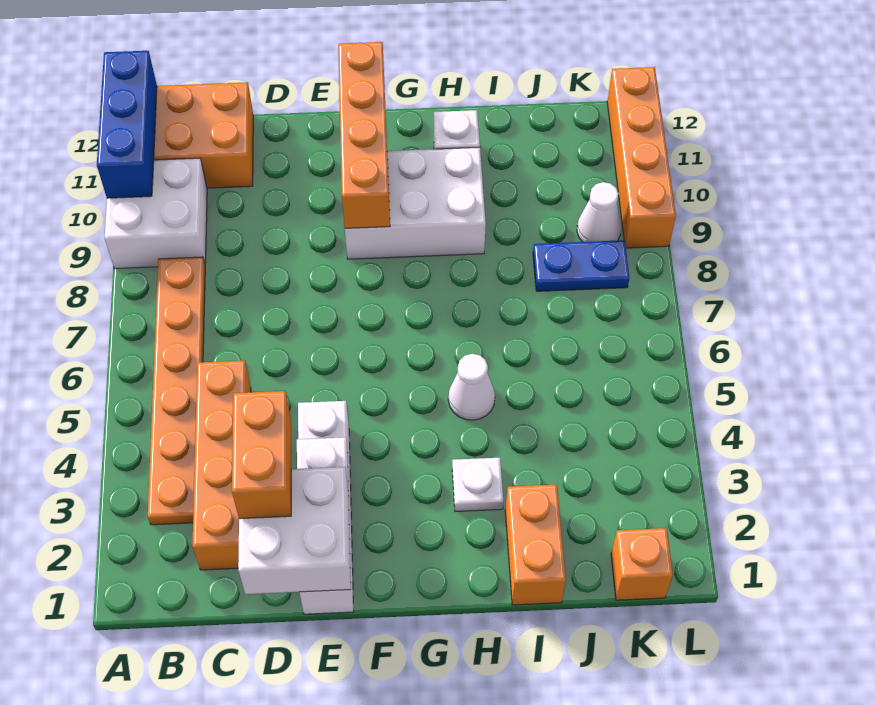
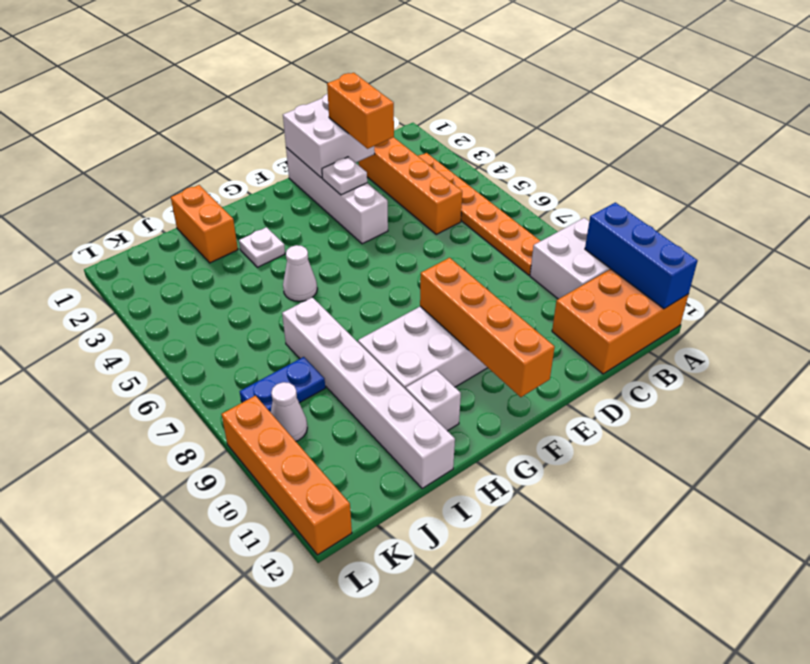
none -> white 1x6 brick [282,297,455,488]
orange 1x1 brick [611,528,673,600] -> none

